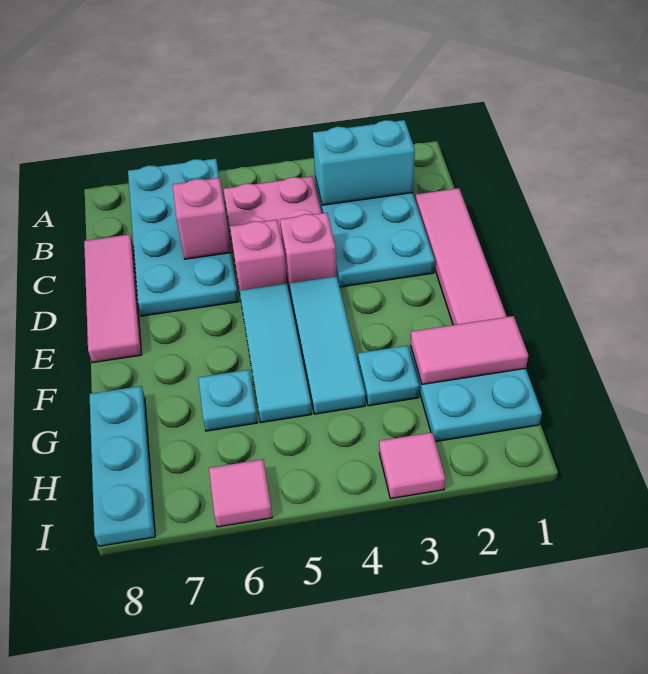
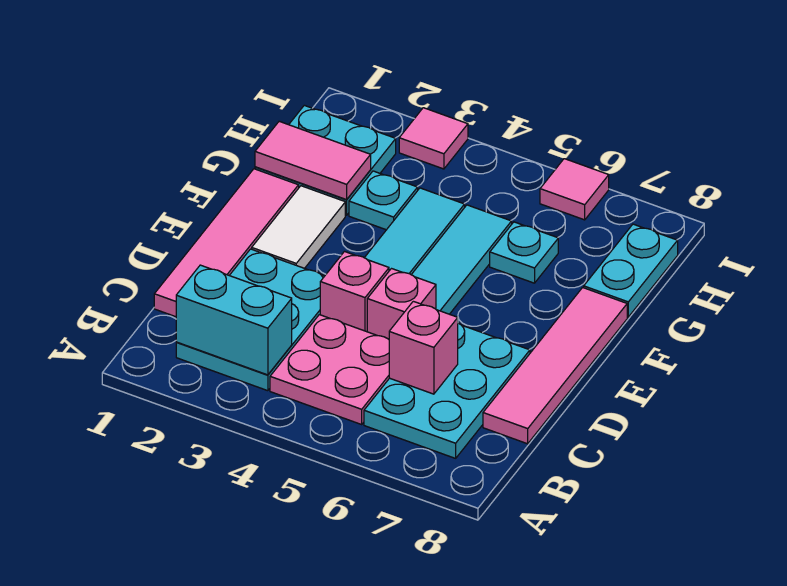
cyan 2x4 plate [128,159,239,316] -> cyan 2x3 plate [364,323,530,458]
pink 1x3 tile [84,234,142,363] -> pink 1x4 tile [483,288,627,444]
none -> white 1x2 tile [252,186,345,268]
cyan 1x3 plate [89,386,155,546] -> cyan 1x2 plate [584,224,678,317]

